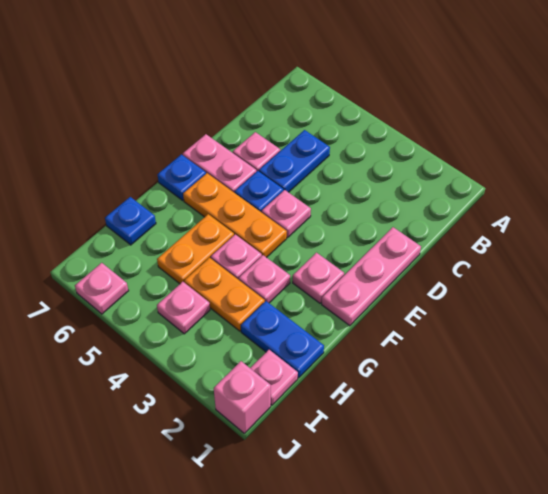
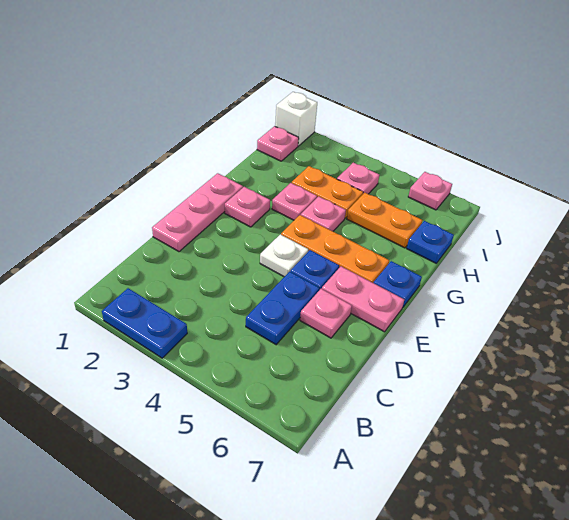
pink 1x1 plate [262,190,311,238] -> white 1x1 plate [260,234,308,277]
orange 1x2 plate [157,214,234,284] -> orange 1x2 plate turned to [347,193,423,248]
blue 1x2 plate [241,301,324,378] -> blue 1x2 plate moved to [102,288,187,358]
pink 1x1 brick [214,361,271,433] -> white 1x1 brick [275,92,317,146]

